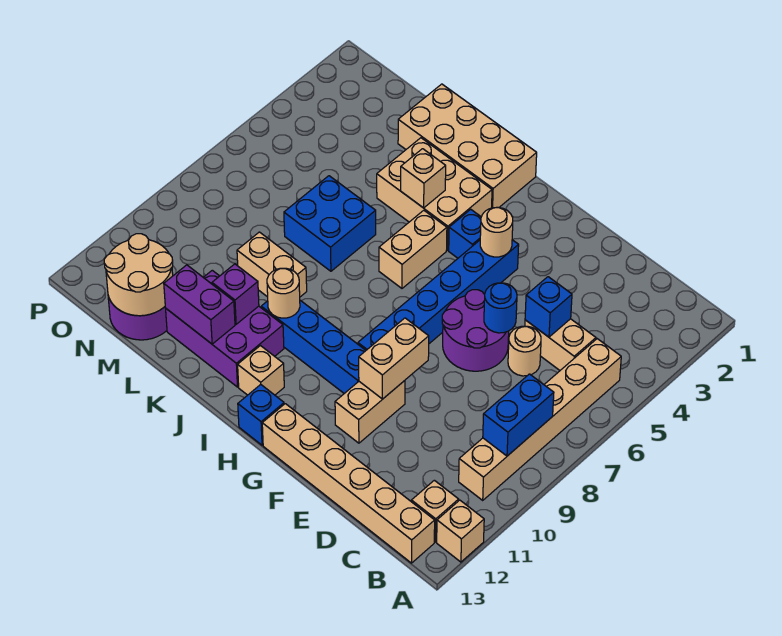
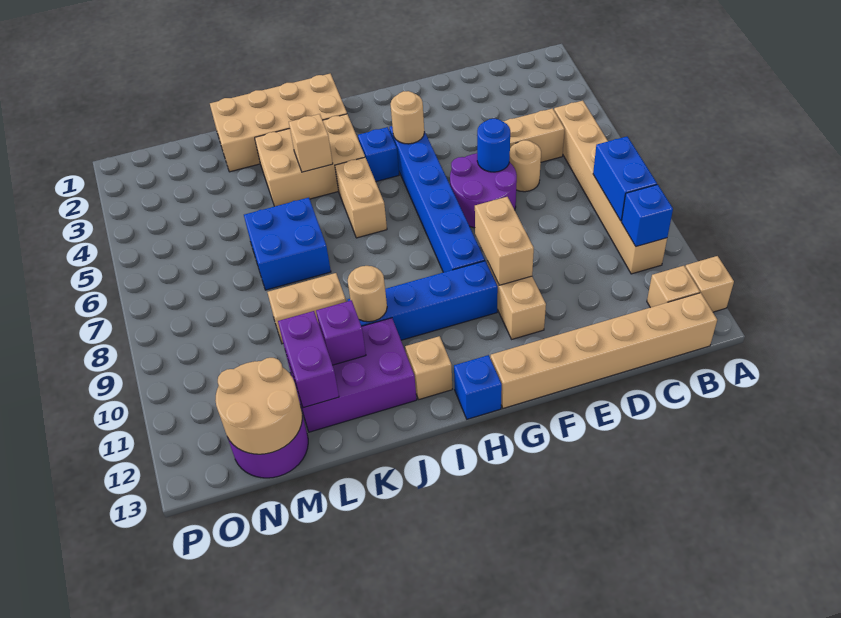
blue 1x1 brick [525,277,572,337] -> blue 1x1 brick moved to [621,185,673,247]
purple 1x2 brick [164,265,235,344] -> purple 1x2 brick turned to [278,311,339,408]

